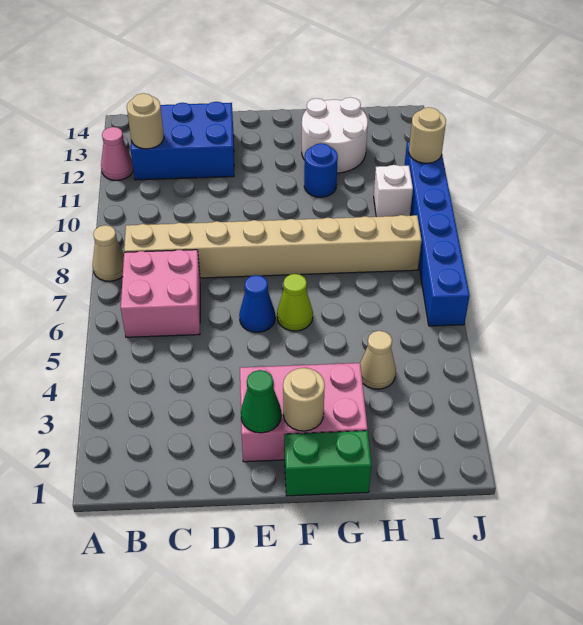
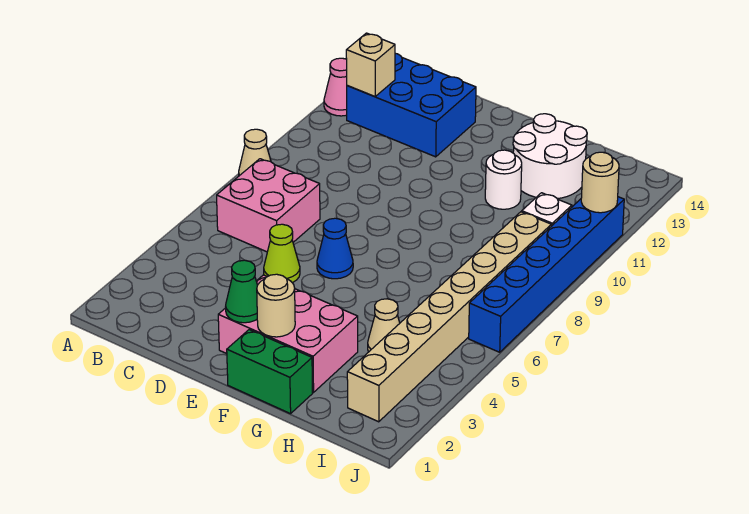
tan 1x8 brick [124,215,422,278] -> tan 1x8 brick turned to [347,212,551,422]
tan 1x1 round brick [127,93,164,149] -> tan 1x1 brick [346,33,395,97]
lime 1x1 cone [277,274,313,331] -> lime 1x1 cone moved to [264,224,300,283]
blue 1x1 round brick [304,143,338,197] -> white 1x1 round brick [485,150,522,209]

